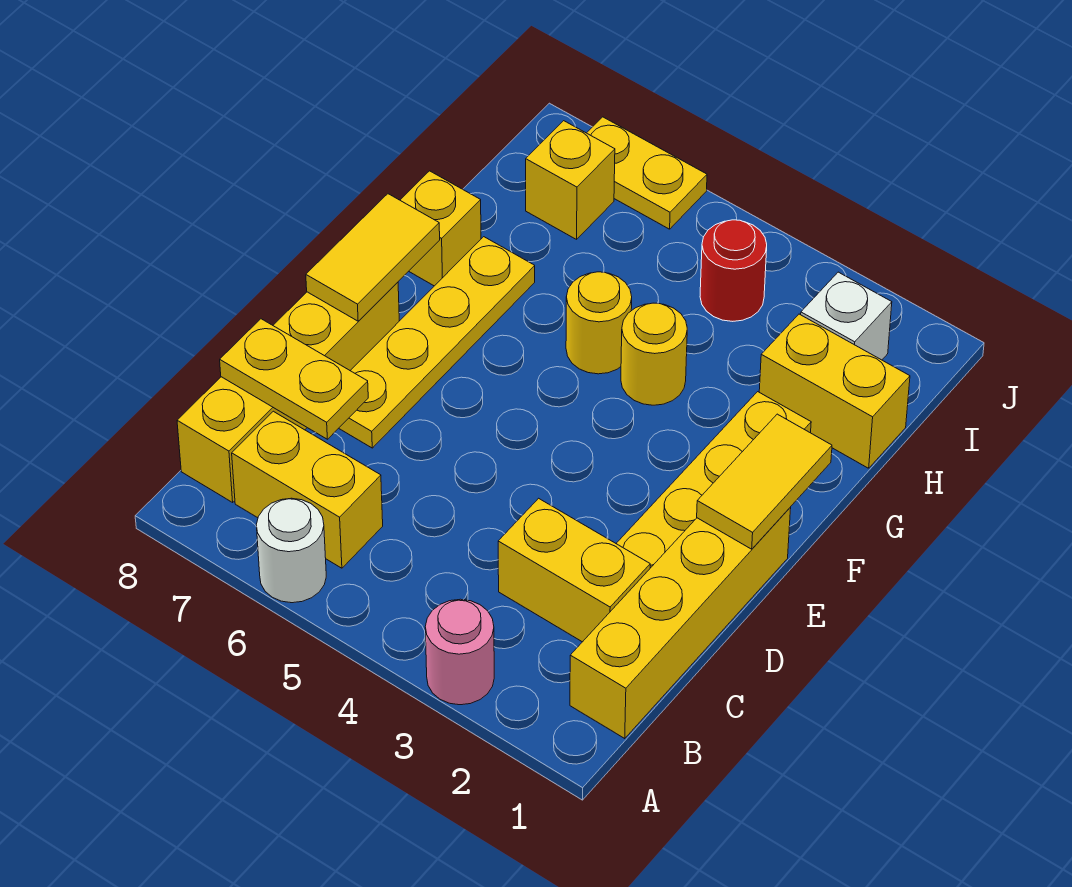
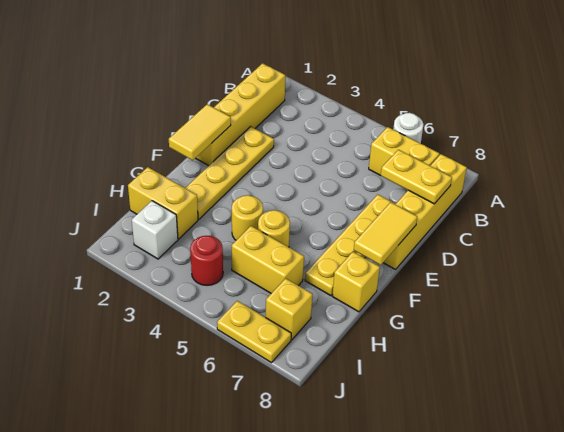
pink 1x1 round brick [425,599,494,705] -> none
yellow 1x2 brick [498,498,650,642] -> yellow 1x2 brick moved to [231,226,304,293]

